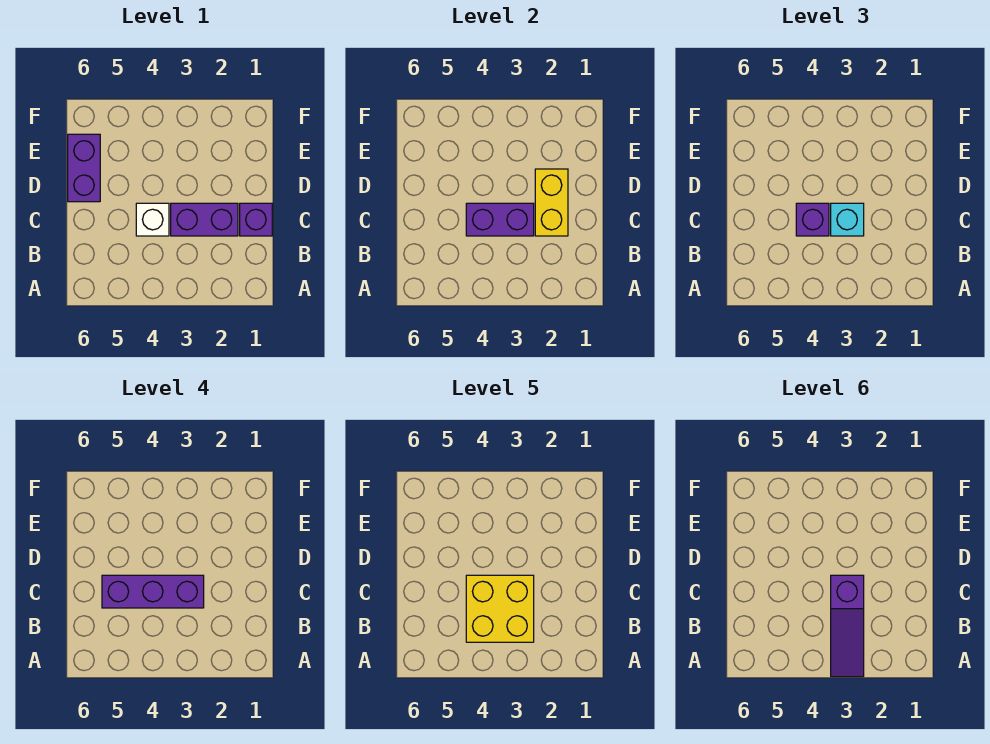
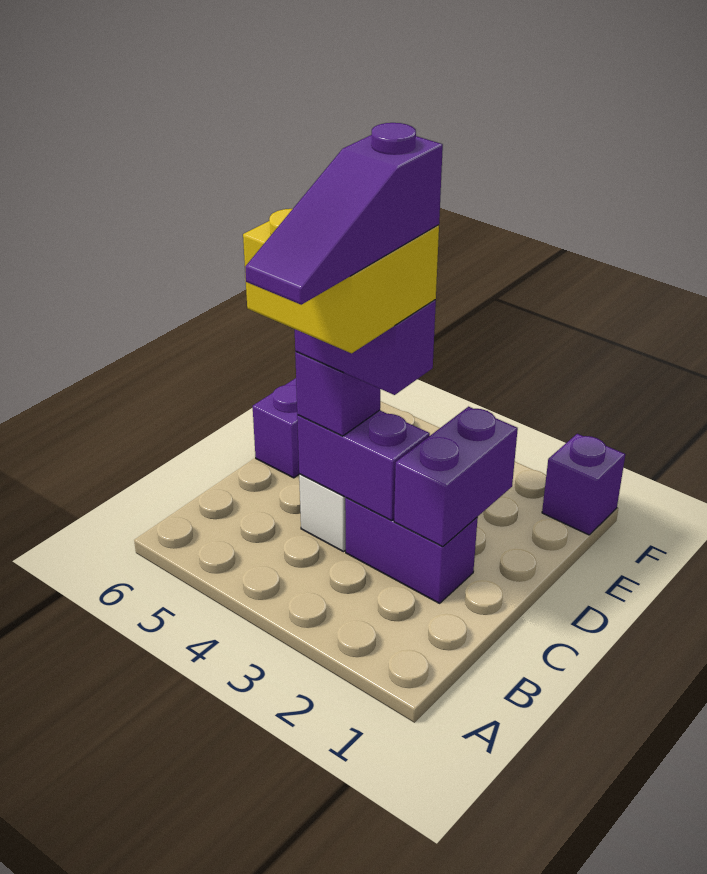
purple 1x1 brick [240,203,272,236] -> purple 1x1 brick moved to [542,434,625,535]
yellow 1x2 brick [535,169,568,236] -> purple 1x2 brick [394,407,518,547]
cyan 1x1 brick [831,203,864,236] -> none
purple 1x3 brick [102,575,204,608] -> purple 1x2 brick [295,300,436,395]

